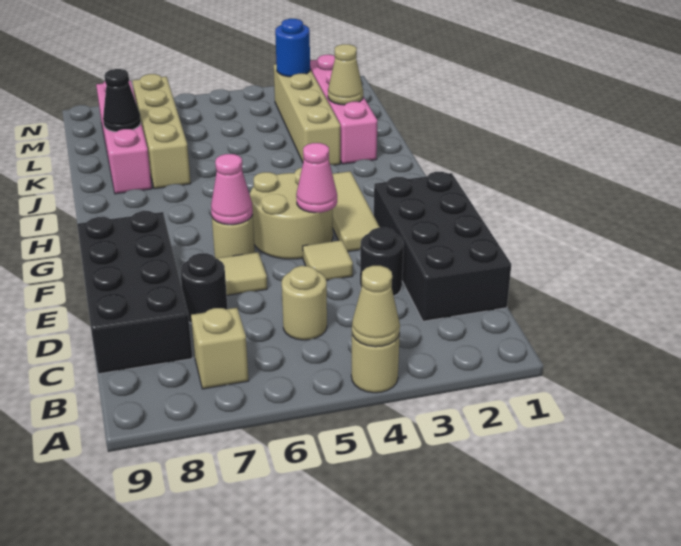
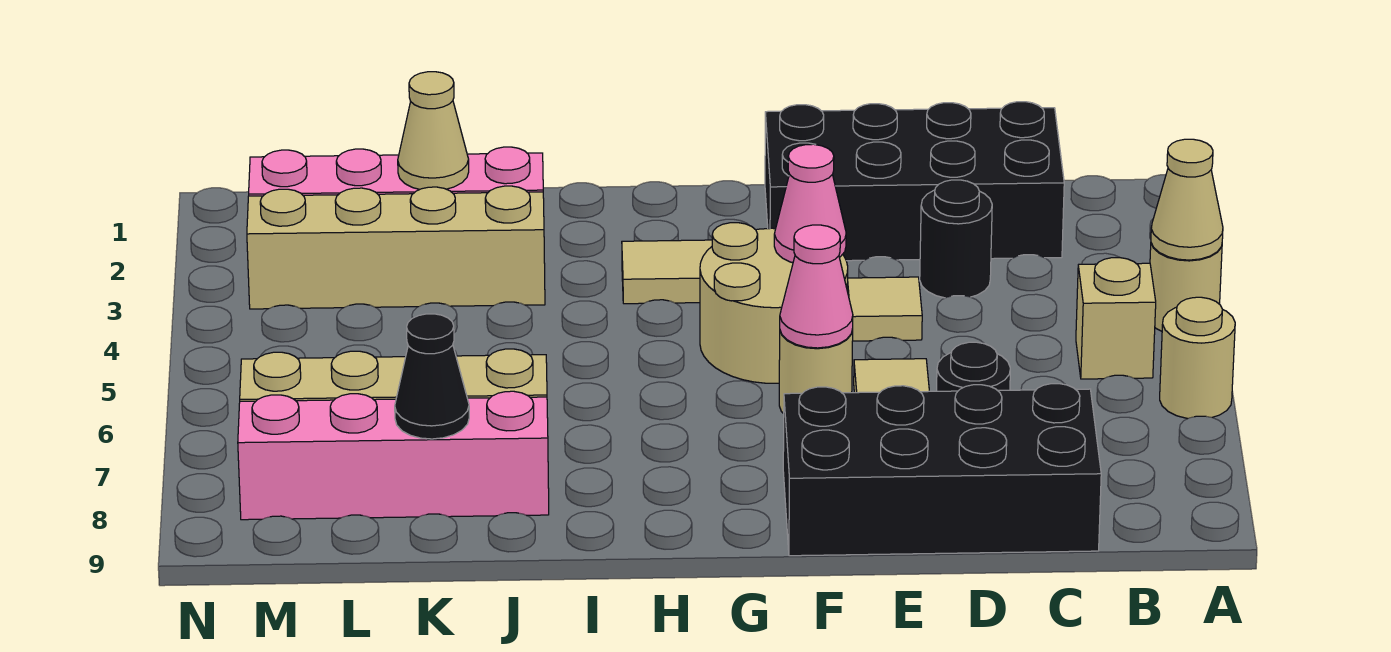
tan 1x1 brick [191,308,249,389] -> tan 1x1 brick moved to [1076,258,1156,379]
tan 1x1 round brick [282,266,327,340] -> tan 1x1 round brick moved to [1160,297,1235,419]
blue 1x1 round brick [275,19,310,77] -> none

